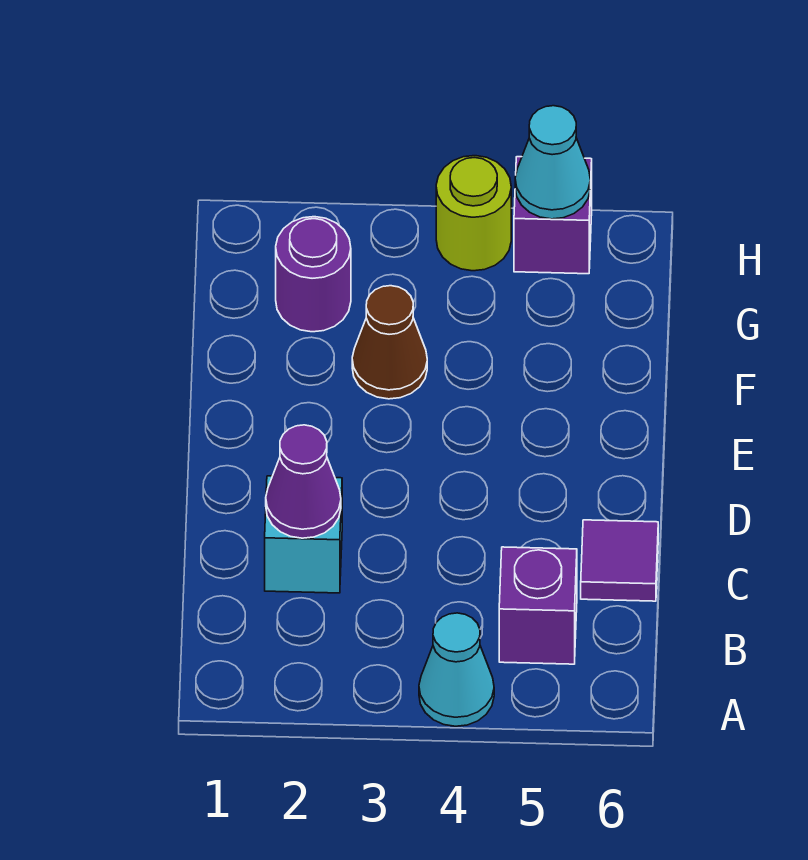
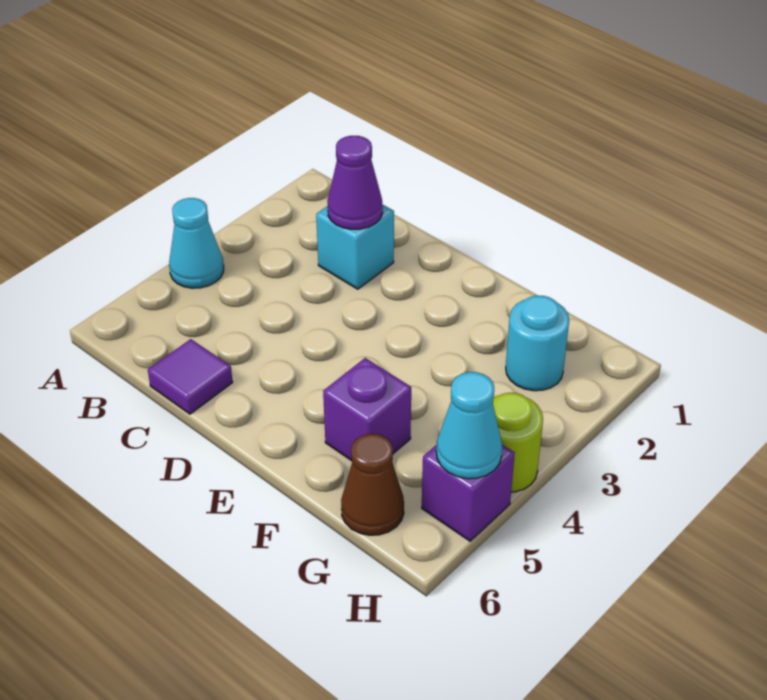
purple 1x1 brick [499,547,577,664] -> purple 1x1 brick moved to [323,358,411,461]
brown 1x1 cone [352,286,427,399] -> brown 1x1 cone moved to [341,434,404,535]
purple 1x1 round brick [276,217,351,332] -> cyan 1x1 round brick [506,296,569,391]

